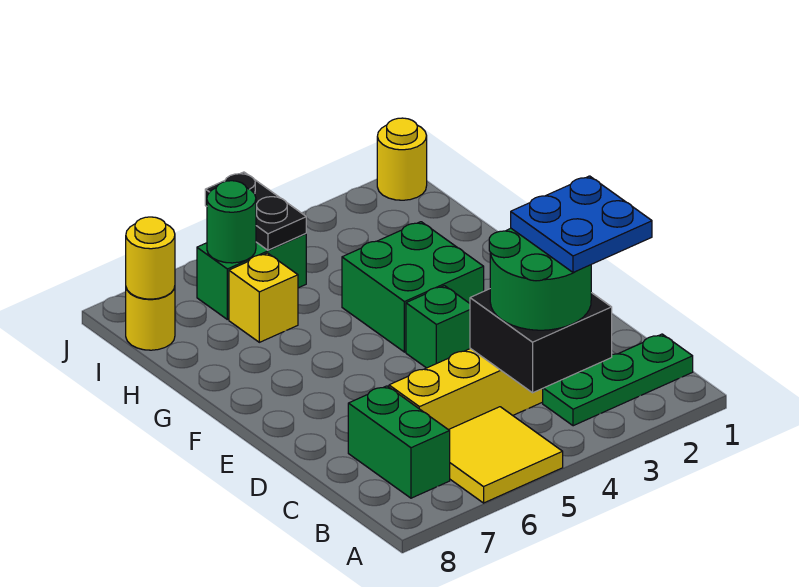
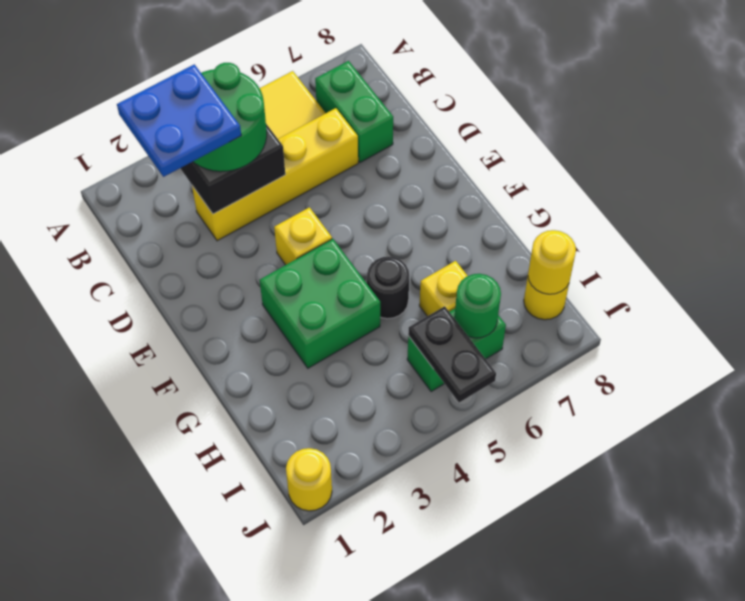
green 1x3 plate [543,334,693,426] -> none
green 1x1 brick [406,286,470,368] -> yellow 1x1 brick [274,207,332,265]
none -> black 1x1 round brick [367,257,409,319]

